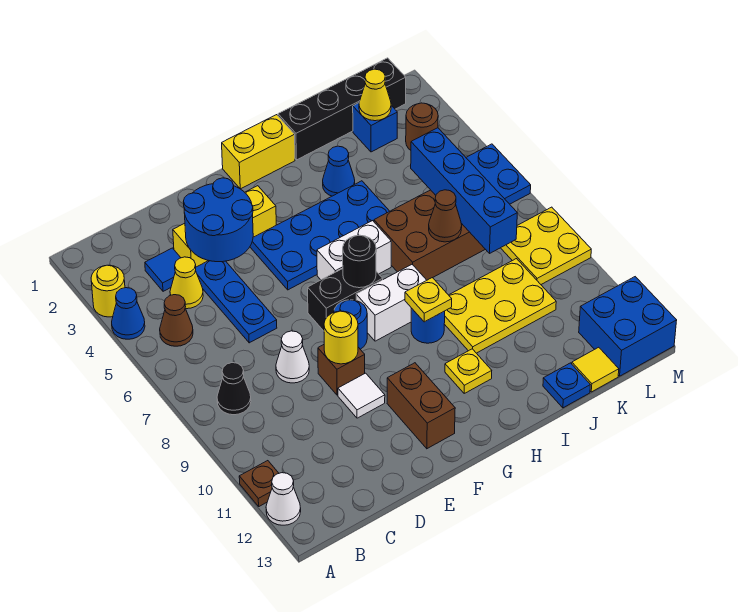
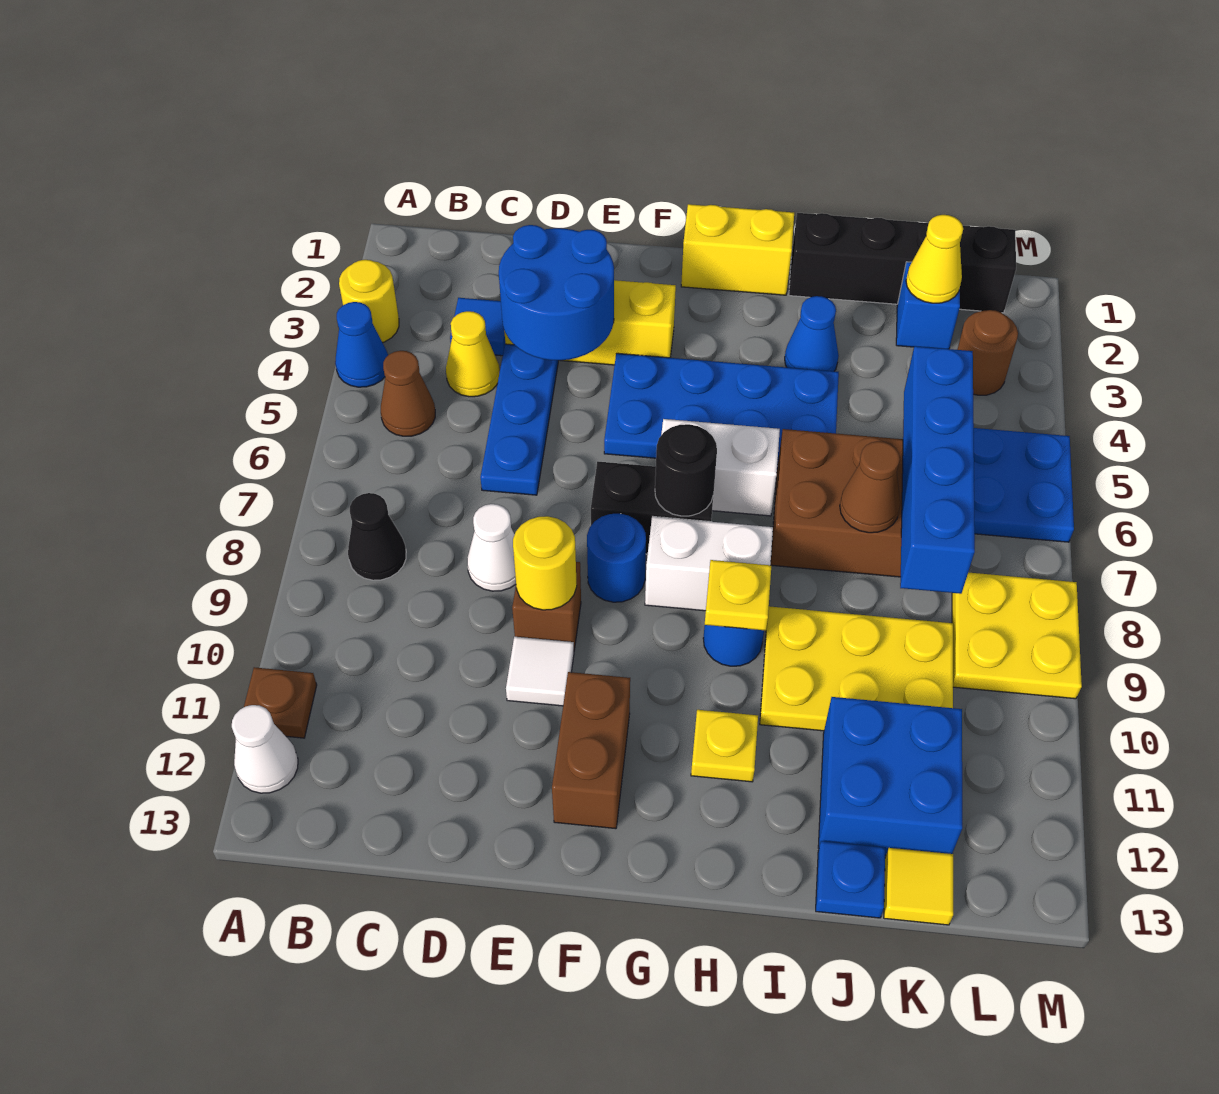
blue 2x2 brick [579,277,677,376] -> blue 2x2 brick moved to [818,697,962,855]

